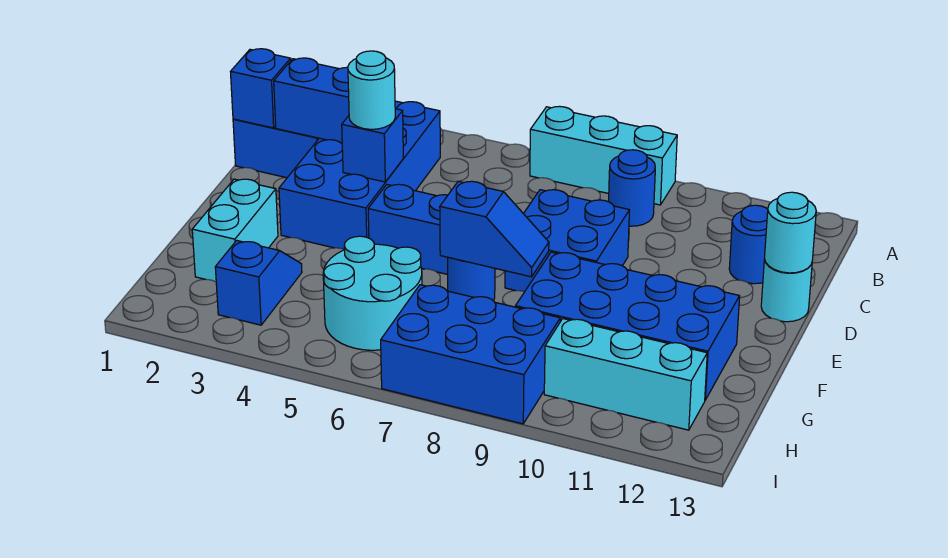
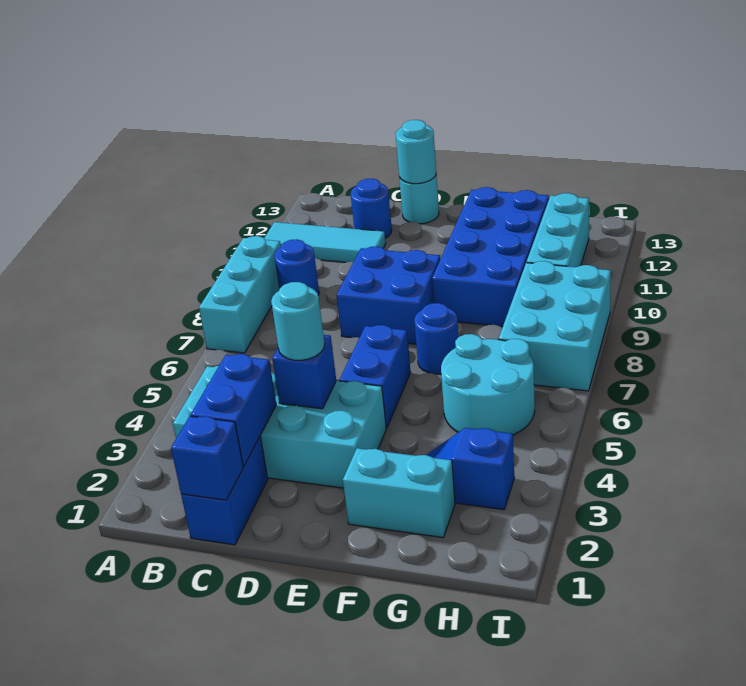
none -> cyan 1x3 tile [264,222,386,262]
blue 2x4 brick [279,101,440,249] -> cyan 2x4 brick [173,366,386,488]
blue 1x2 slope [440,181,549,277] -> none
blue 2x3 brick [381,285,560,424] -> cyan 2x3 brick [499,261,611,391]

